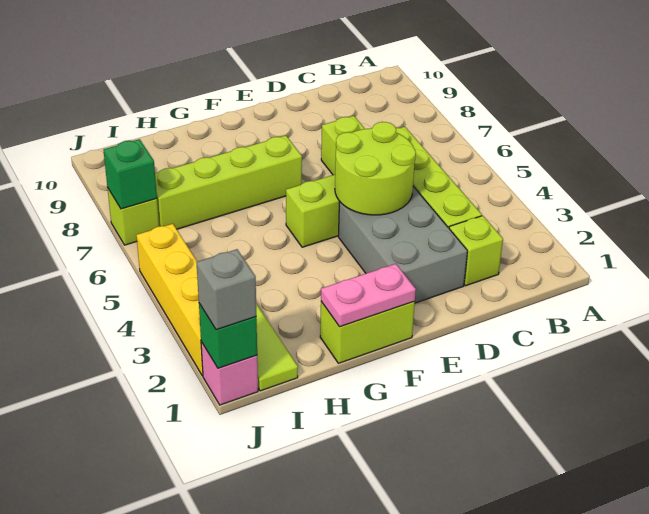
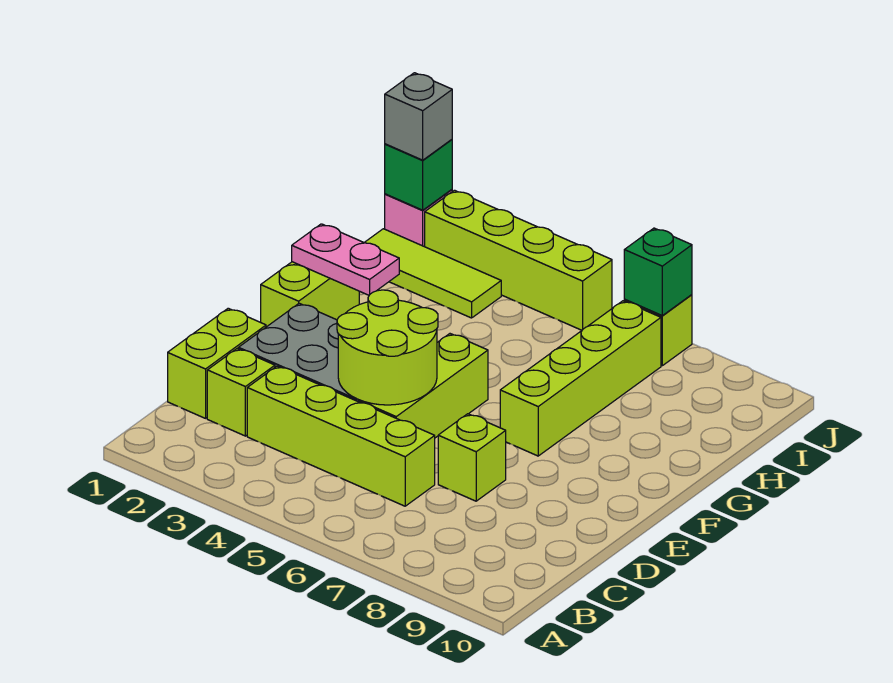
none -> lime 1x2 brick [168,308,266,418]
pink 1x2 plate [321,264,416,327] -> pink 1x2 plate turned to [292,224,399,295]
yellow 1x4 brick [136,224,203,376] -> lime 1x4 brick [425,190,612,330]

